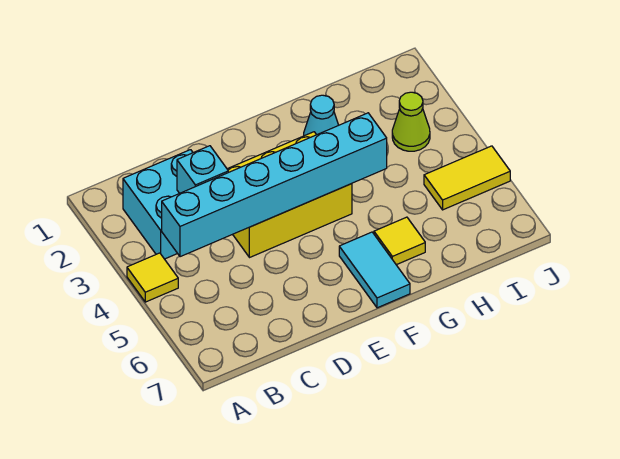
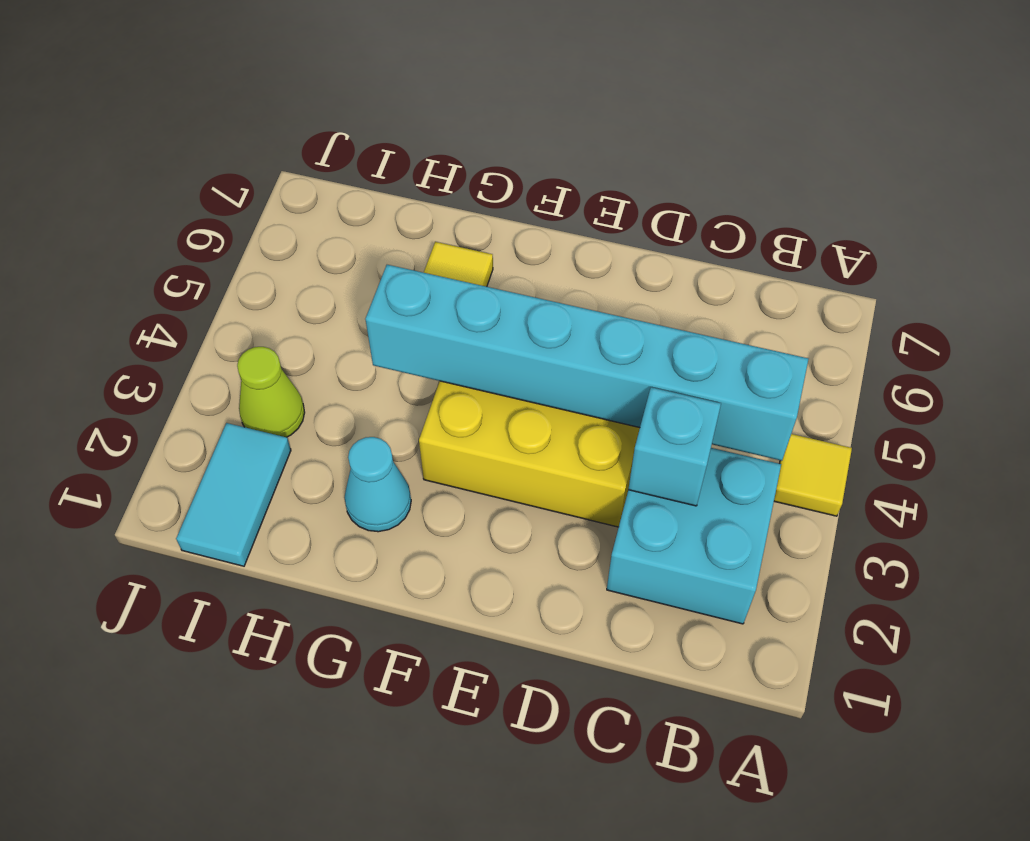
cyan 1x2 tile [339,232,410,308] -> cyan 1x2 tile moved to [176,423,291,566]
yellow 1x2 tile [424,146,510,210] -> none

